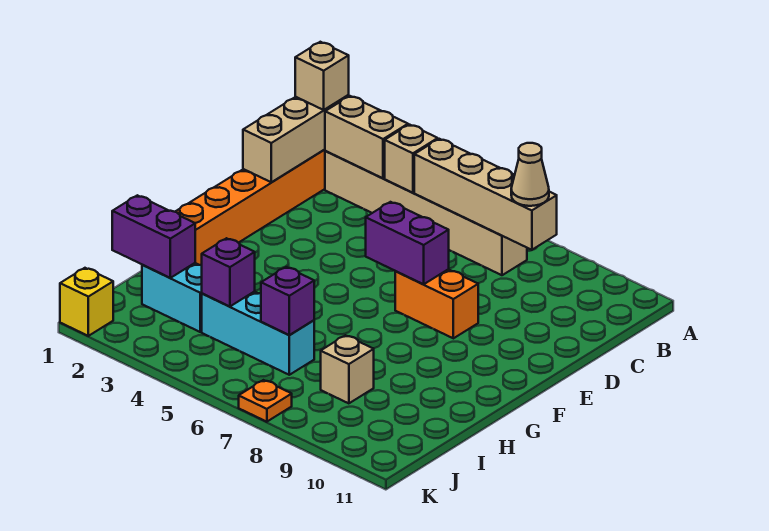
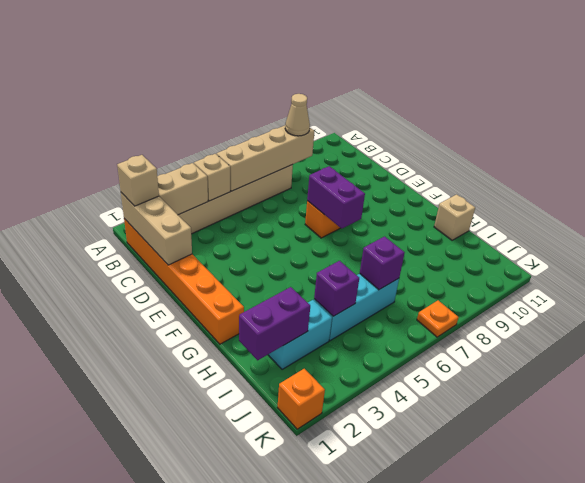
purple 1x2 brick [366,202,449,284] -> purple 1x2 brick turned to [307,166,365,228]
tan 1x1 brick [321,335,374,403] -> tan 1x1 brick moved to [434,194,475,240]
yellow 1x1 brick [60,268,113,336] -> orange 1x1 brick [277,369,325,429]

